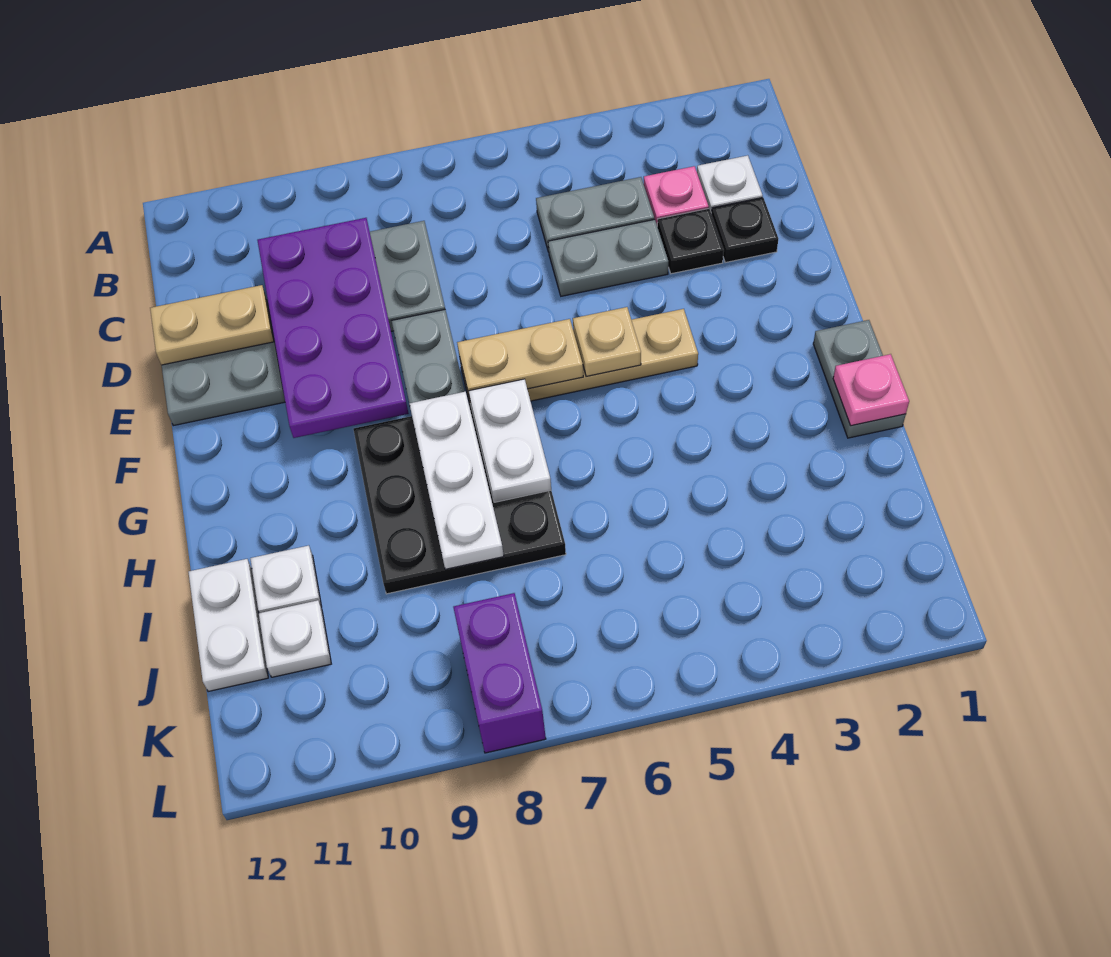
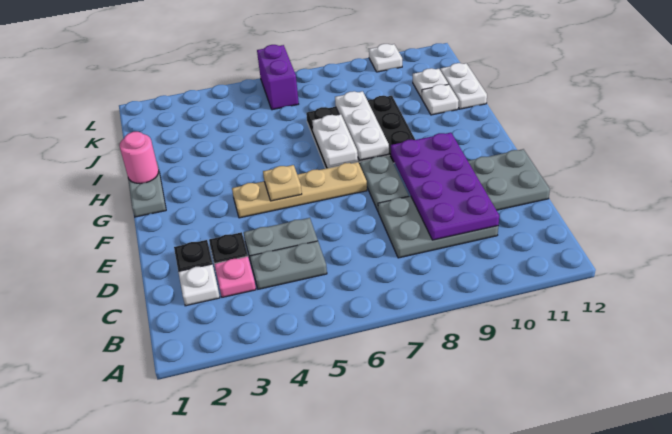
tan 1x2 plate [150,285,274,365] -> none
tan 1x2 plate [457,319,583,395] -> none
pink 1x1 plate [833,354,909,426] -> pink 1x1 round brick [120,132,159,184]
purple 1x2 brick [453,593,546,753] -> purple 1x2 brick moved to [257,45,299,110]
none -> white 1x1 plate [369,44,402,72]

